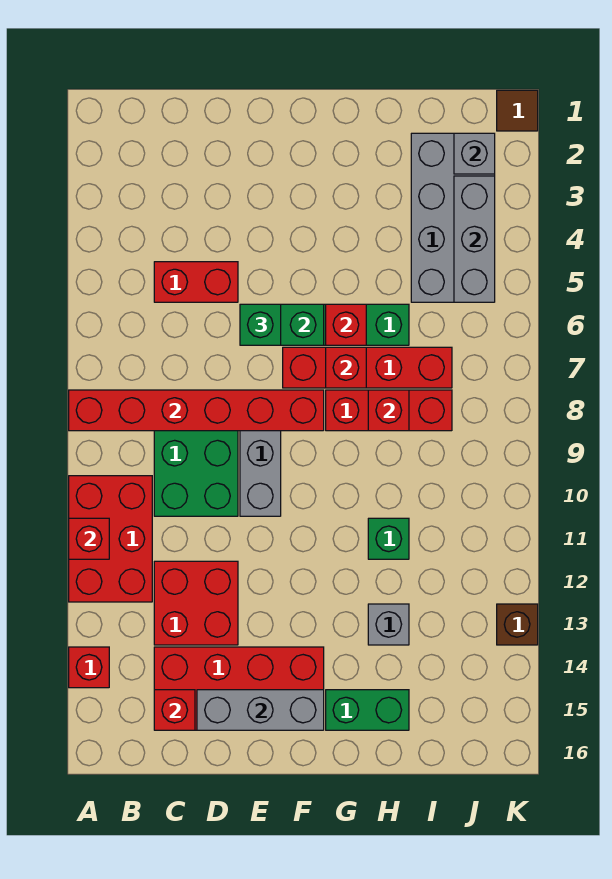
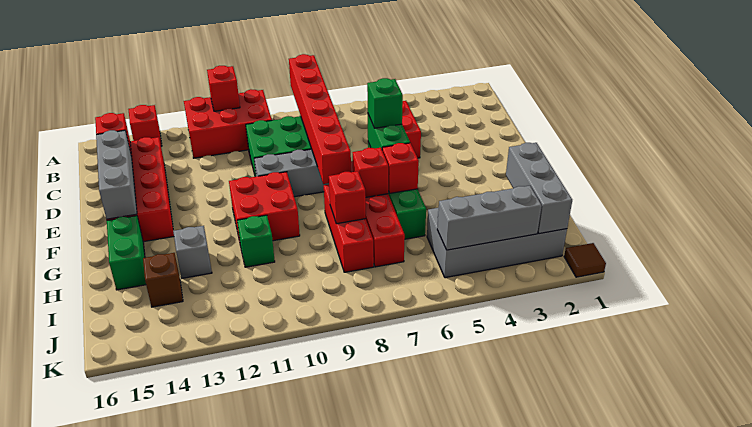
red 2x2 brick [154,561,238,645] -> red 2x2 brick moved to [229,172,300,241]
grey 1x1 brick [454,133,495,174] -> grey 1x3 brick [506,143,572,234]
brown 1x1 brick [497,604,538,645] -> brown 1x1 brick moved to [143,253,183,307]

